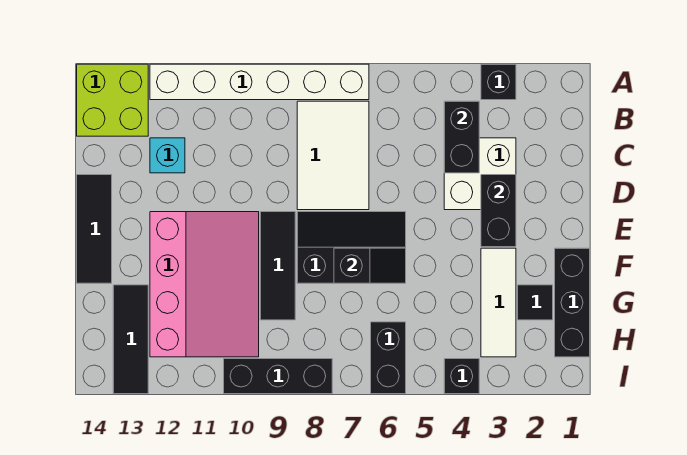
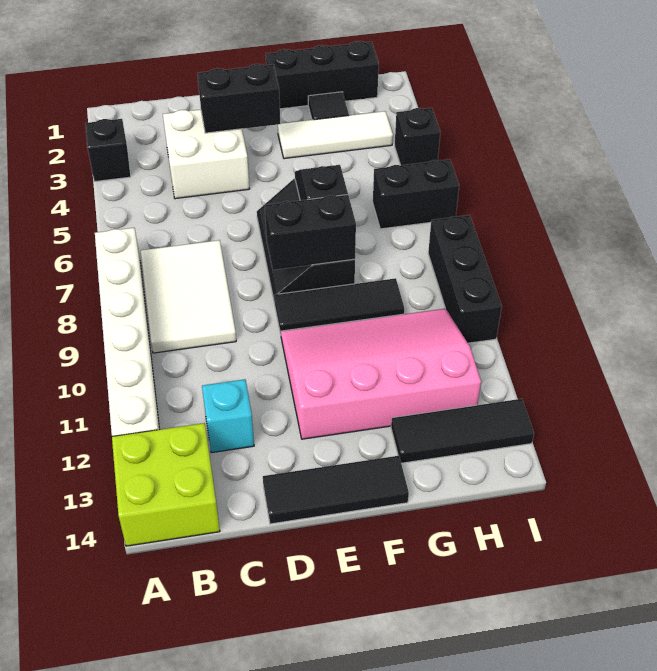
black 1x2 brick [444,101,479,173] -> black 1x2 brick moved to [265,195,356,270]
white 2x3 tile [297,101,369,210] -> white 2x3 tile turned to [141,240,236,353]

